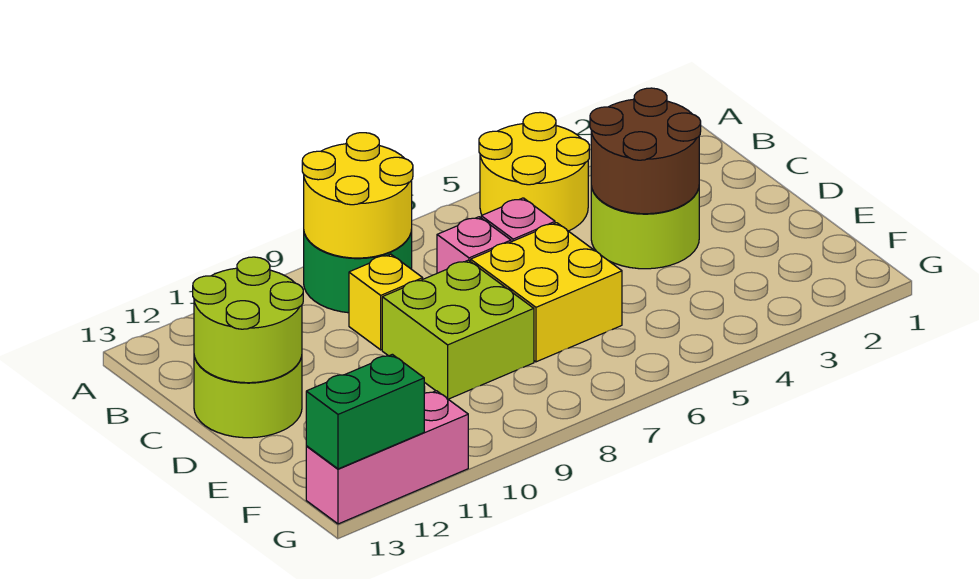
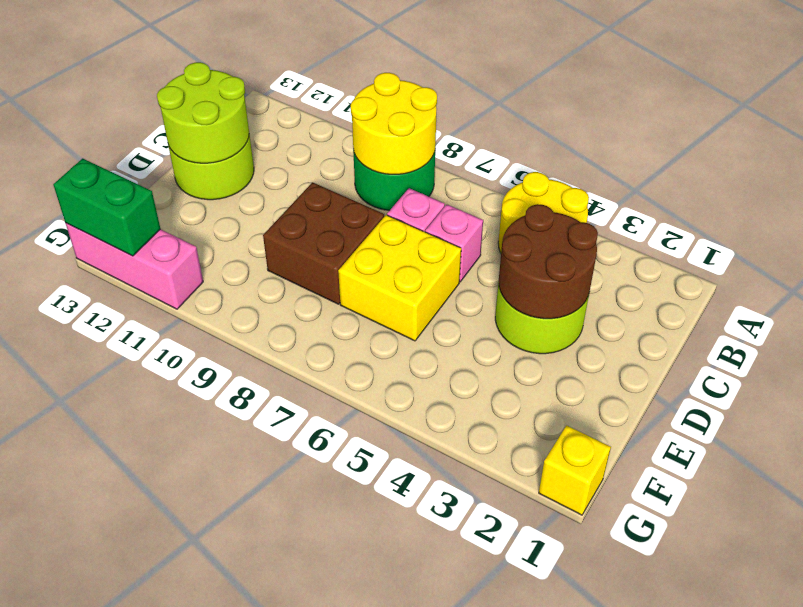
yellow 1x1 brick [349,254,423,350] -> yellow 1x1 brick moved to [539,425,611,515]
lime 2x2 brick [382,260,534,399] -> brown 2x2 brick [263,182,384,304]

